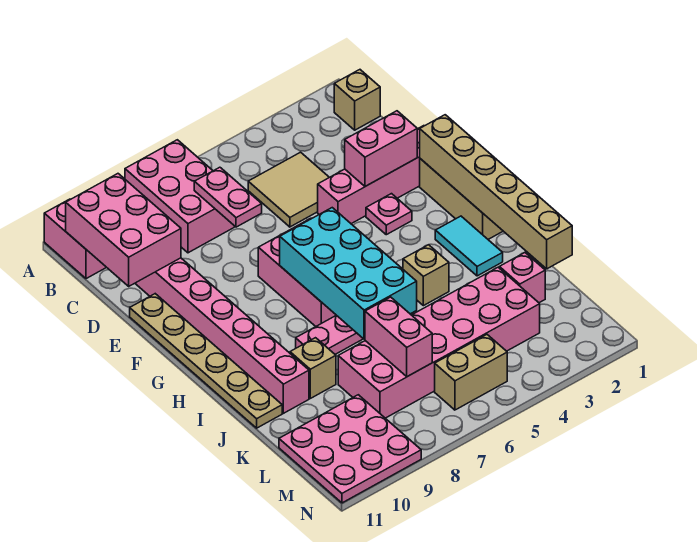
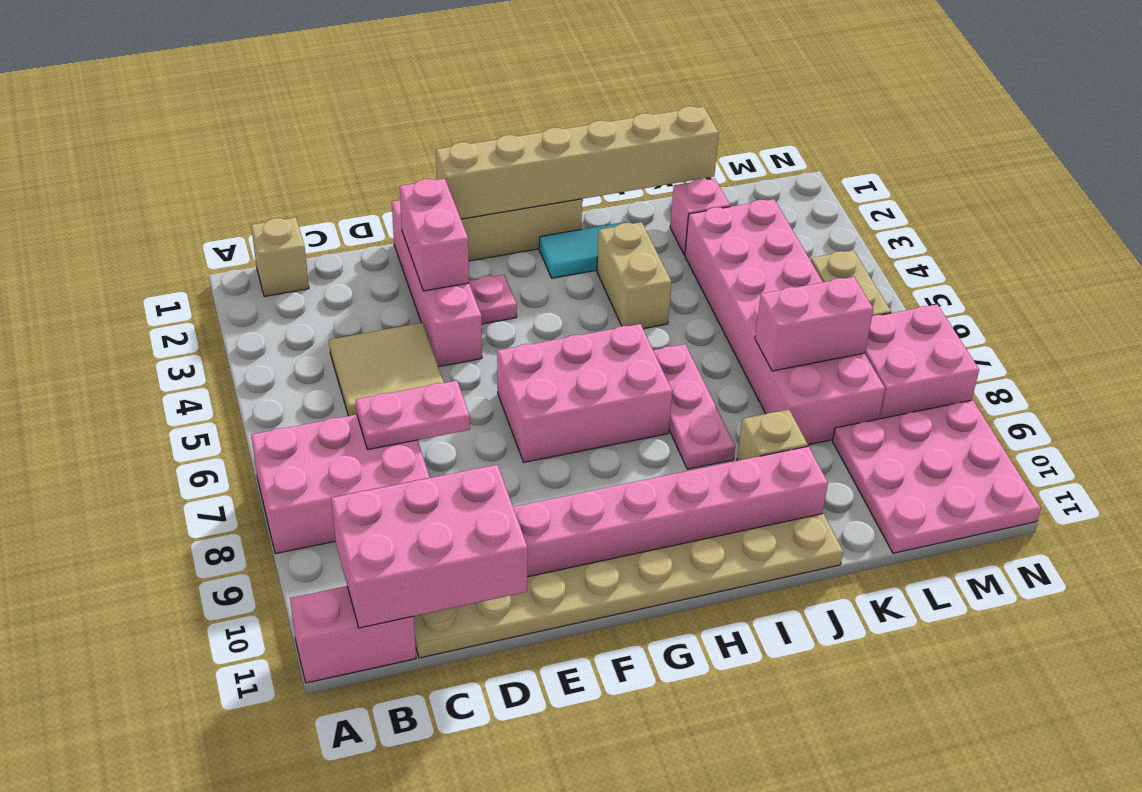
tan 1x6 plate [130,294,282,428] -> tan 1x8 plate [414,514,843,658]
cyan 2x4 brick [280,208,417,339] -> none
tan 1x1 brick [403,245,449,306] -> tan 1x2 brick [597,222,671,329]
none -> pink 2x2 brick [865,304,979,419]

